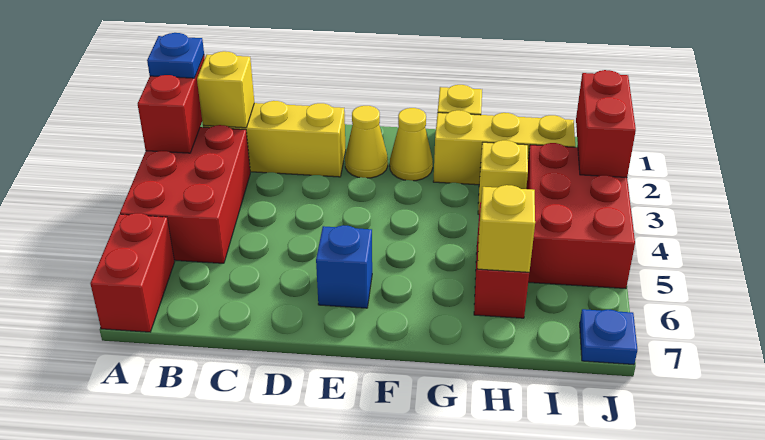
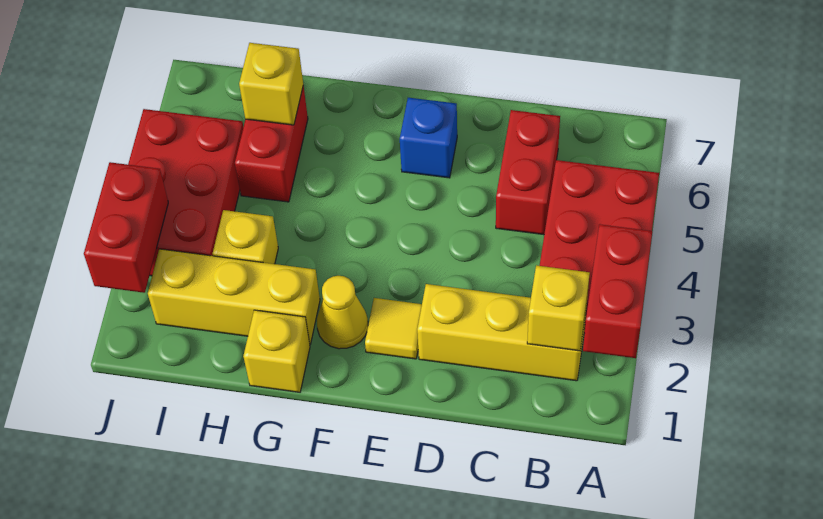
blue 1x1 plate [147,33,204,78] -> none
red 1x2 brick [90,213,174,332] -> red 1x2 brick moved to [496,110,560,235]
yellow 1x1 cone [345,106,388,178] -> yellow 1x1 tile [365,298,422,359]
blue 1x1 plate [580,309,638,365] -> none

